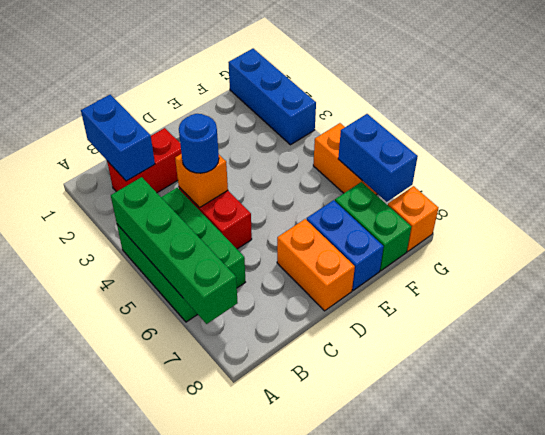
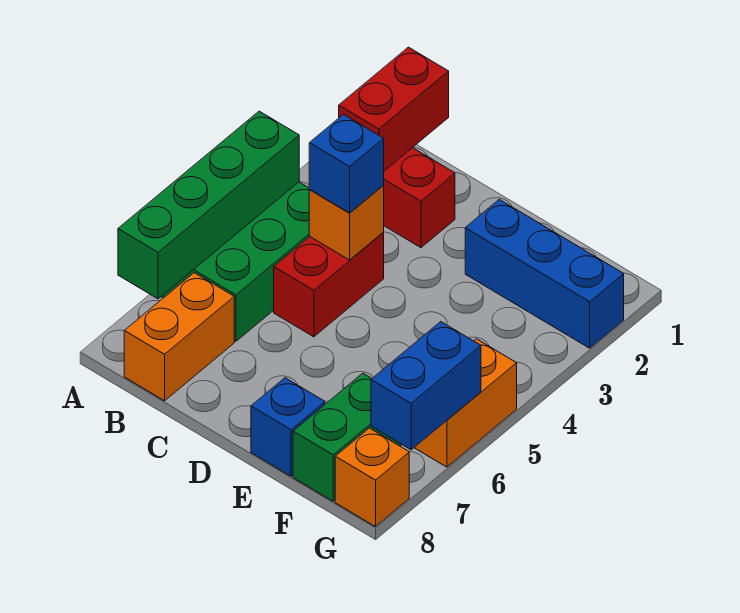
blue 1x2 brick [81,95,155,181] -> red 1x2 brick [339,47,449,171]
blue 1x1 round brick [179,114,219,173] -> blue 1x1 brick [309,115,384,213]
orange 1x2 brick [277,219,355,311] -> orange 1x2 brick moved to [124,273,234,401]
blue 1x2 brick [307,200,384,290] -> blue 1x1 brick [251,378,325,476]
blue 1x3 brick [228,49,316,145] -> blue 1x3 brick turned to [465,200,624,348]

